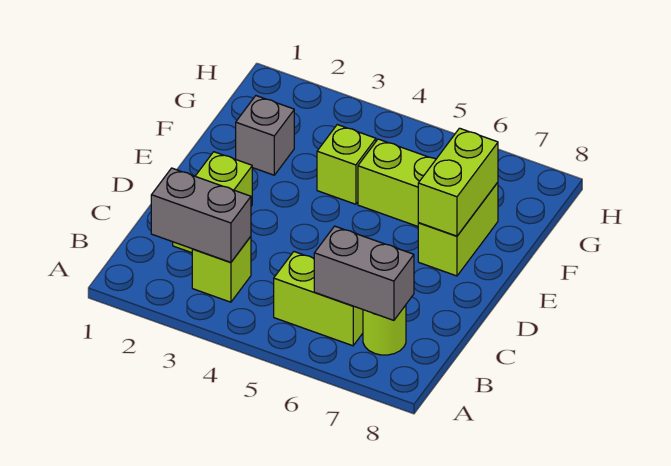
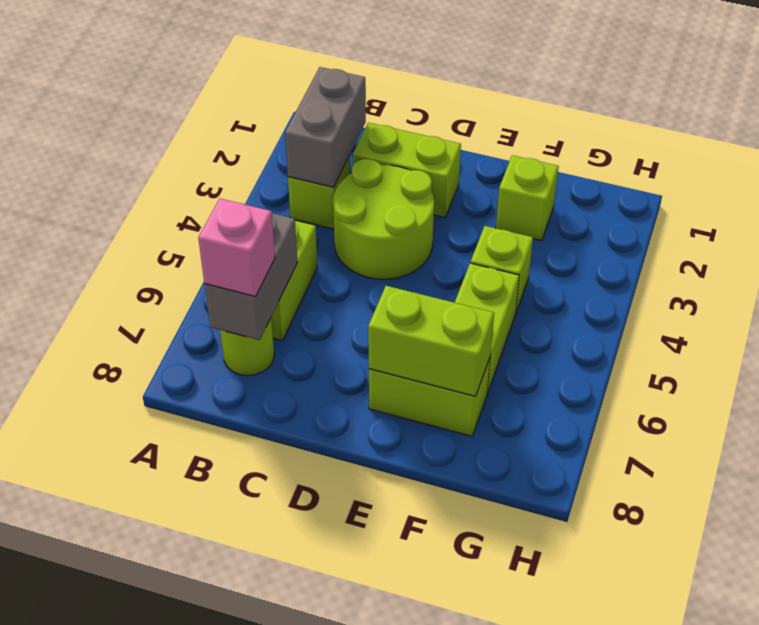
none -> pink 1x1 brick [198,199,275,297]
none -> lime 2x2 round brick [333,159,434,279]
grey 1x1 brick [236,96,294,175] -> lime 1x1 brick [496,155,559,241]

